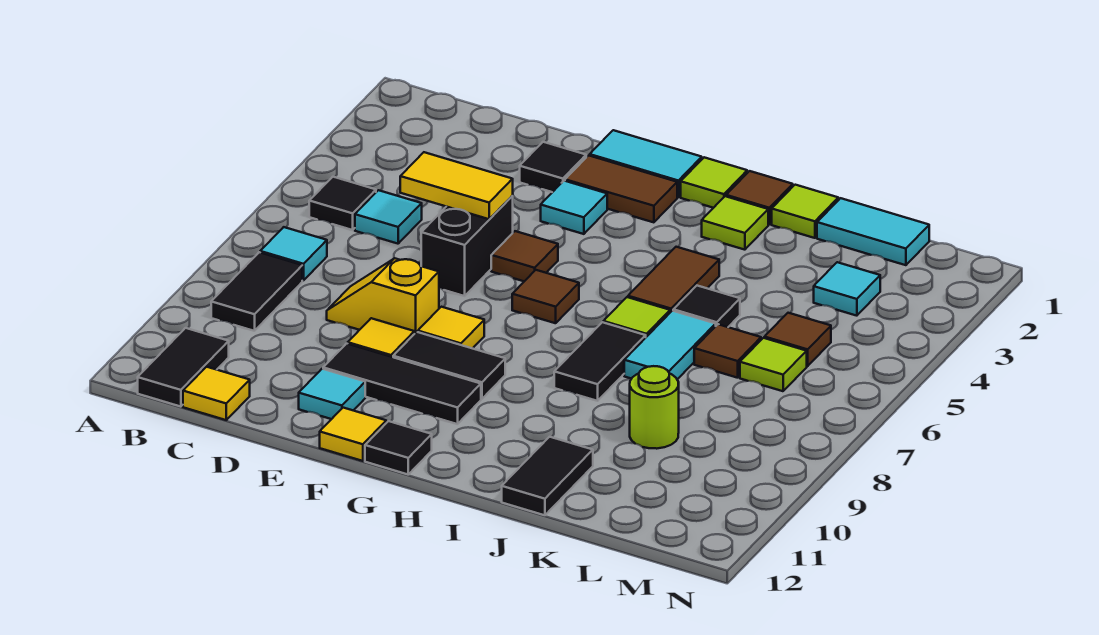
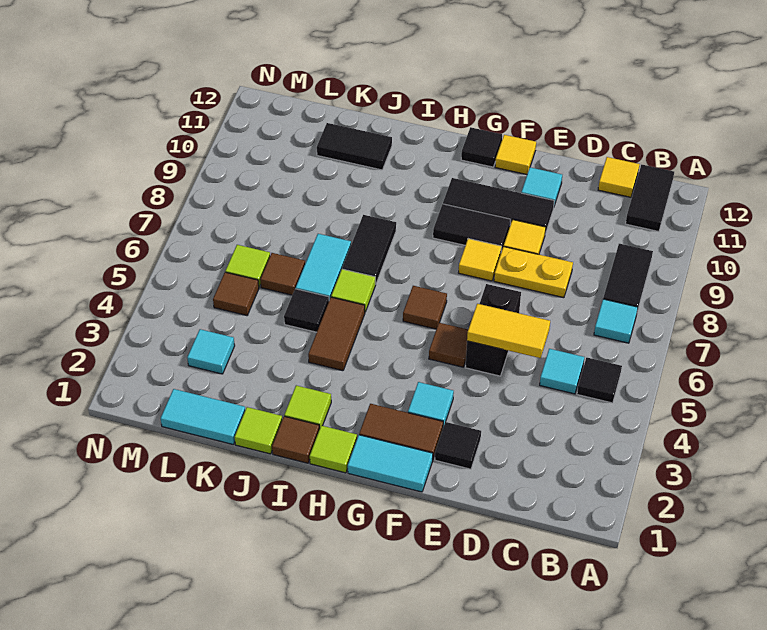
yellow 1x2 slope [327,258,439,334] -> yellow 1x2 plate [494,247,573,298]
black 1x2 tile [502,437,593,515] -> black 1x2 tile turned to [317,123,392,170]
lime 1x1 round brick [630,366,679,449] -> none

